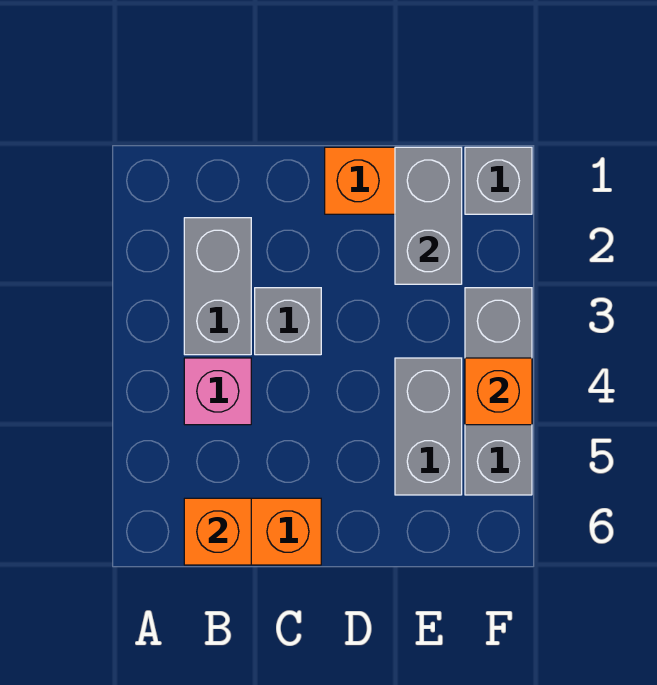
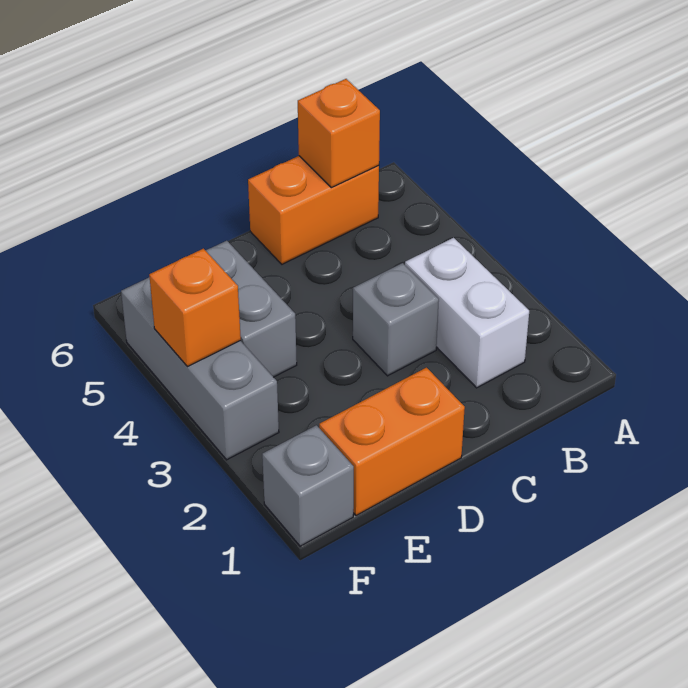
grey 1x2 brick [184,218,251,355] -> white 1x2 brick [405,238,529,388]
pink 1x1 brick [184,358,251,425] -> none
grey 1x2 brick [395,147,462,284] -> none

